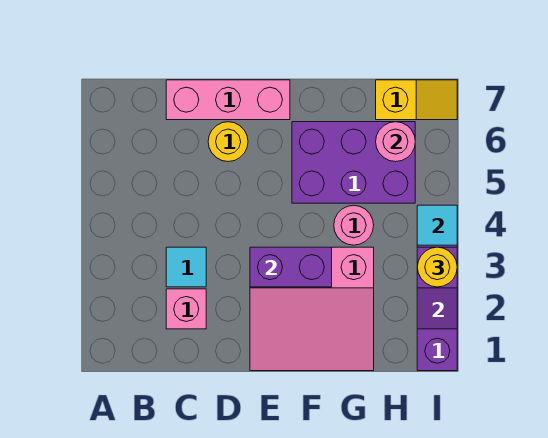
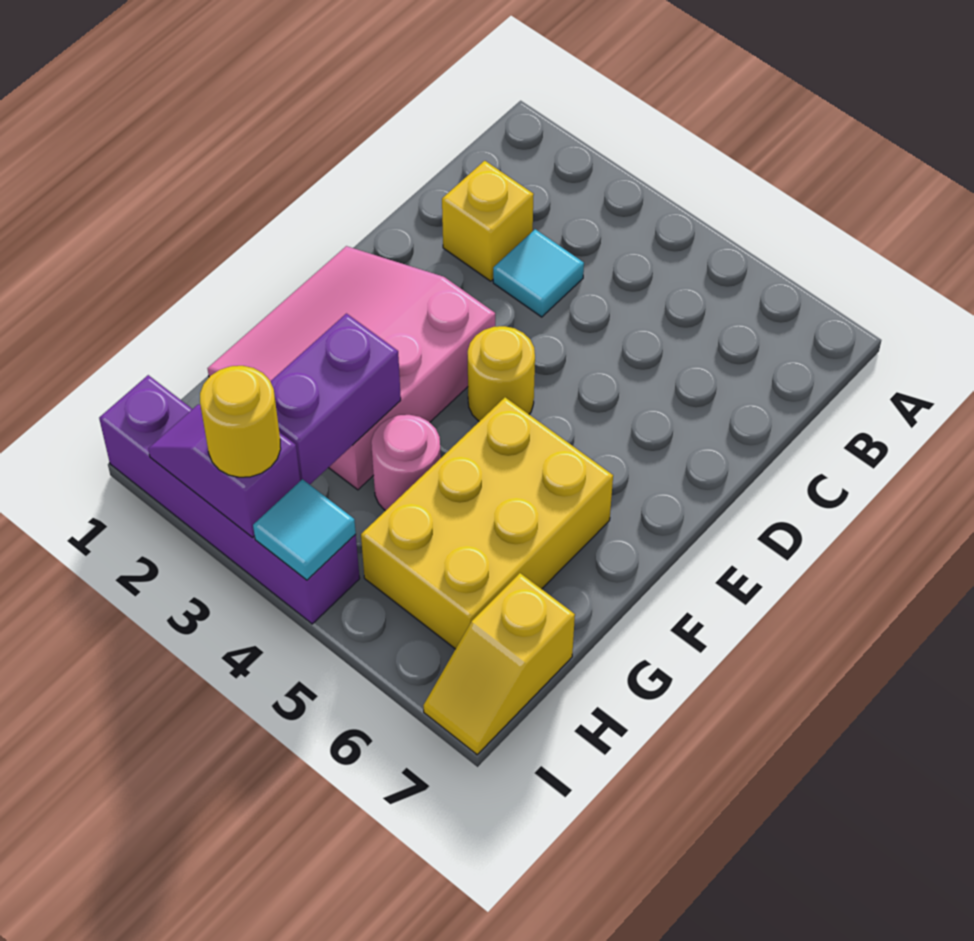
pink 1x1 brick [166,289,206,329] -> yellow 1x1 brick [442,161,534,281]
pink 1x3 brick [166,80,290,120] -> none
yellow 1x1 round brick [208,122,248,162] -> yellow 1x1 round brick moved to [468,326,535,421]
purple 1x2 brick [250,247,332,287] -> purple 1x2 brick moved to [270,314,401,485]
purple 2x3 brick [292,122,415,203] -> yellow 2x3 brick [361,397,613,649]
pink 1x1 round brick [376,122,415,162] -> none

